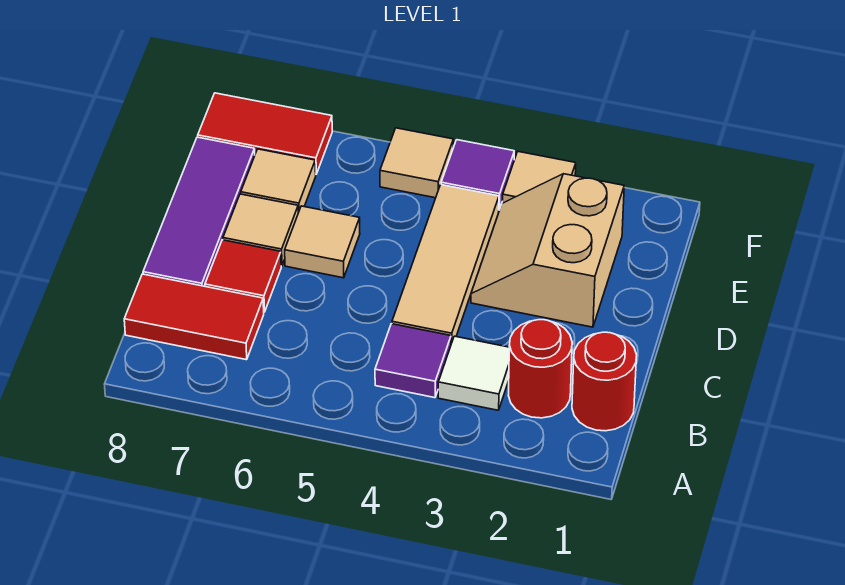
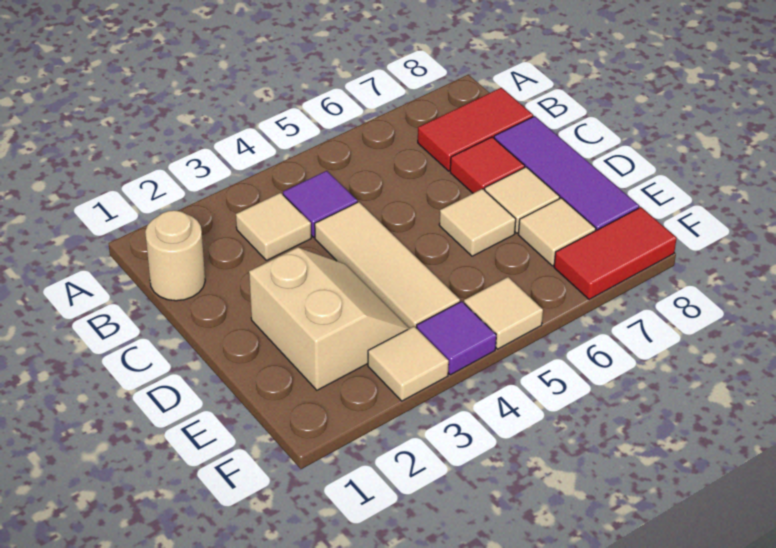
red 1x1 round brick [572,332,637,431] -> tan 1x1 round brick [145,210,205,301]
red 1x1 round brick [508,320,572,418] -> none
white 1x1 tile [438,336,509,410] -> tan 1x1 tile [236,193,311,260]

